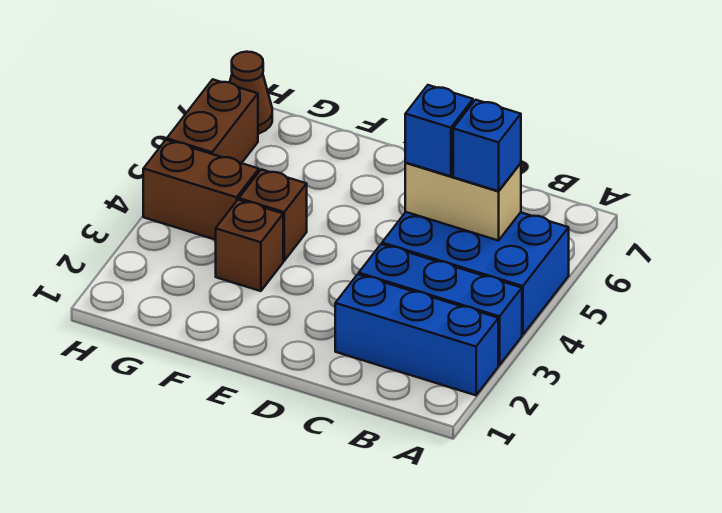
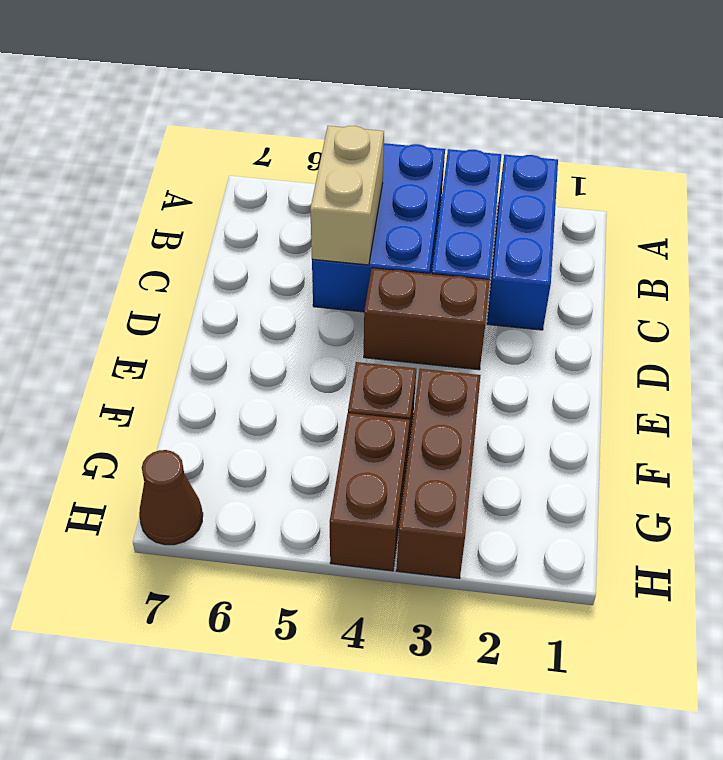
blue 1x1 brick [453,100,521,191] -> none
blue 1x1 brick [405,85,473,176] -> none
brown 1x1 brick [216,200,283,291] -> brown 1x3 brick [396,369,481,579]
brown 1x2 brick [167,79,258,163] -> brown 1x2 brick moved to [364,268,490,370]

